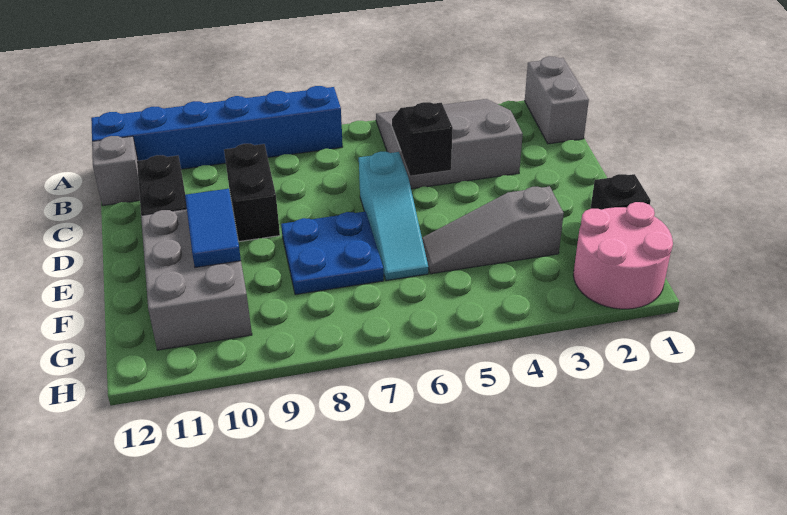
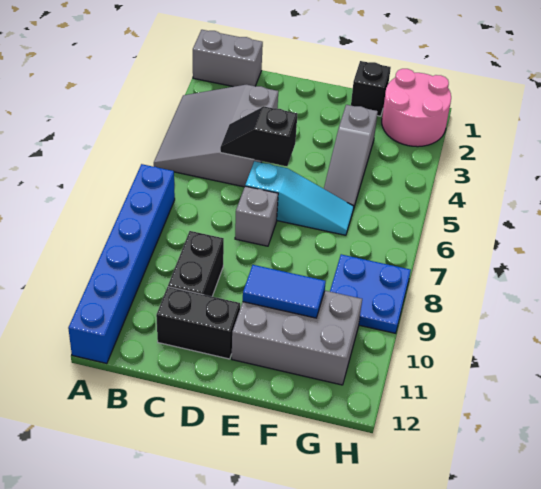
grey 1x1 brick [92,136,140,206] -> grey 1x1 brick moved to [235,186,278,246]
black 1x2 brick [224,144,280,242] -> black 1x2 brick turned to [168,231,224,296]
blue 2x2 plate [281,212,384,295] -> blue 2x2 plate moved to [330,254,411,333]

